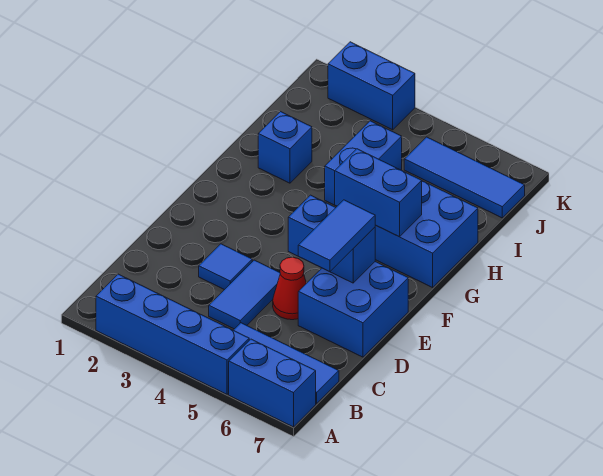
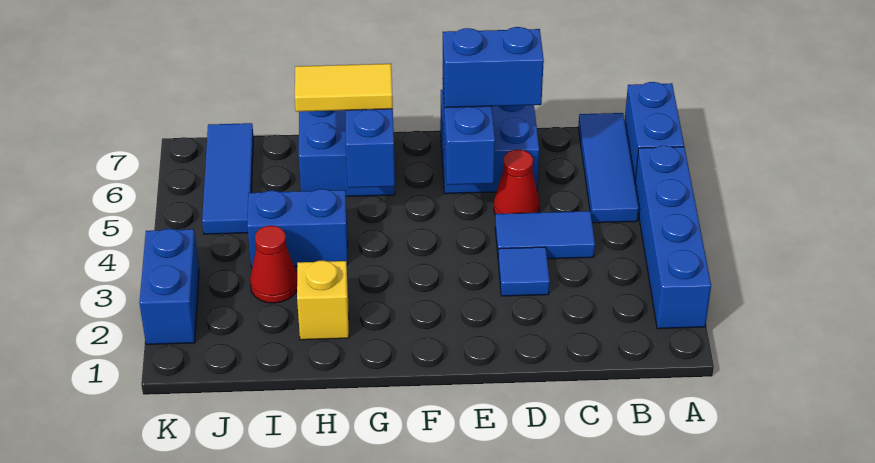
blue 1x2 tile [298,200,375,272] -> blue 1x2 brick [443,27,544,108]
none -> yellow 1x2 tile [295,64,393,112]
blue 1x1 brick [258,112,312,183] -> yellow 1x1 brick [297,261,349,340]
none -> red 1x1 cone [250,226,297,303]

